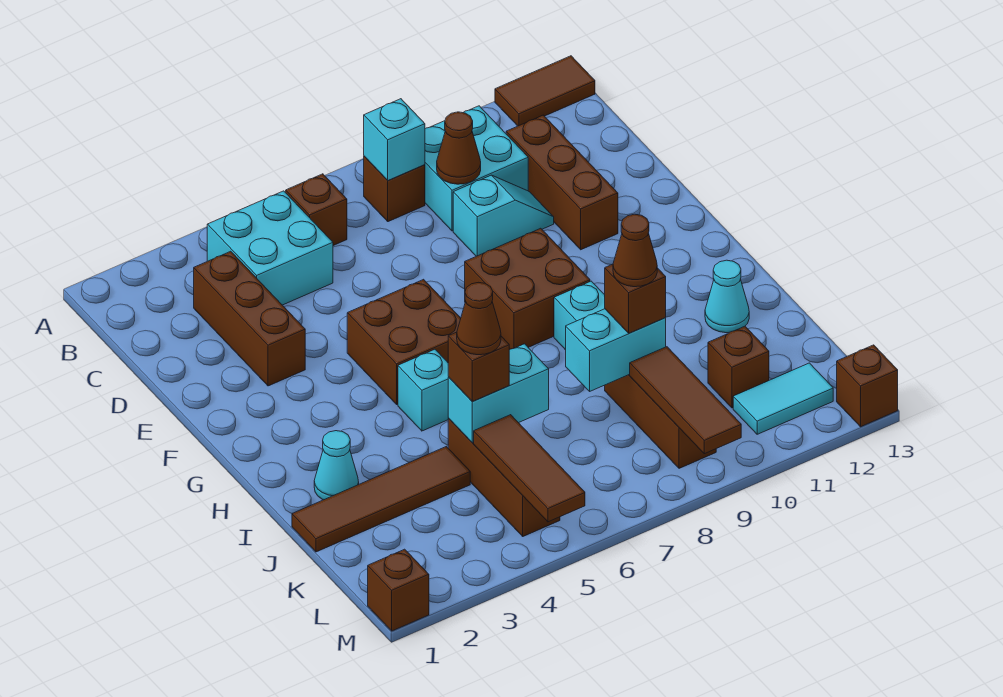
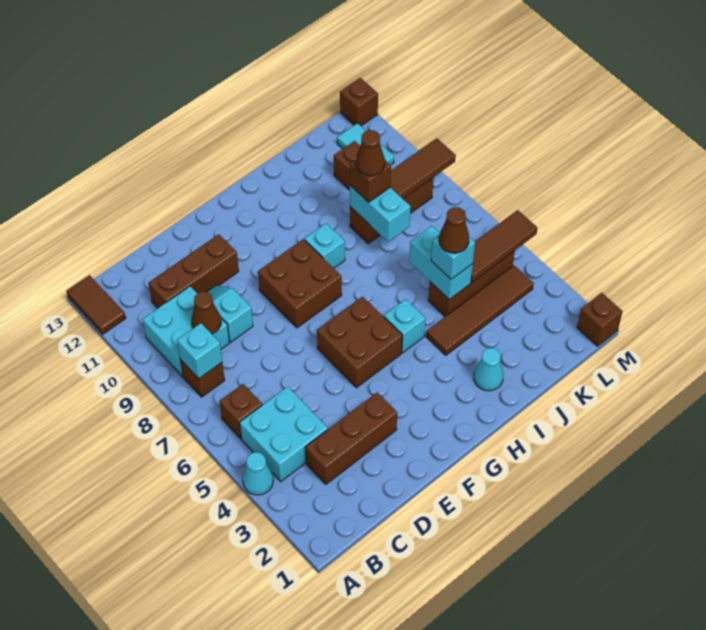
cyan 1x1 cone [705,260,749,333] -> cyan 1x1 cone moved to [243,452,273,495]
brown 1x4 tile [292,447,470,552] -> brown 1x4 tile turned to [426,265,534,355]
brown 1x1 brick [448,332,509,401] -> cyan 1x1 brick [431,235,475,279]

